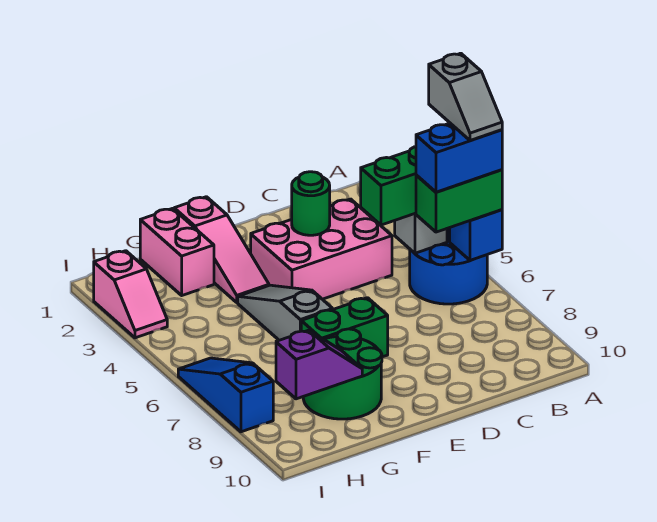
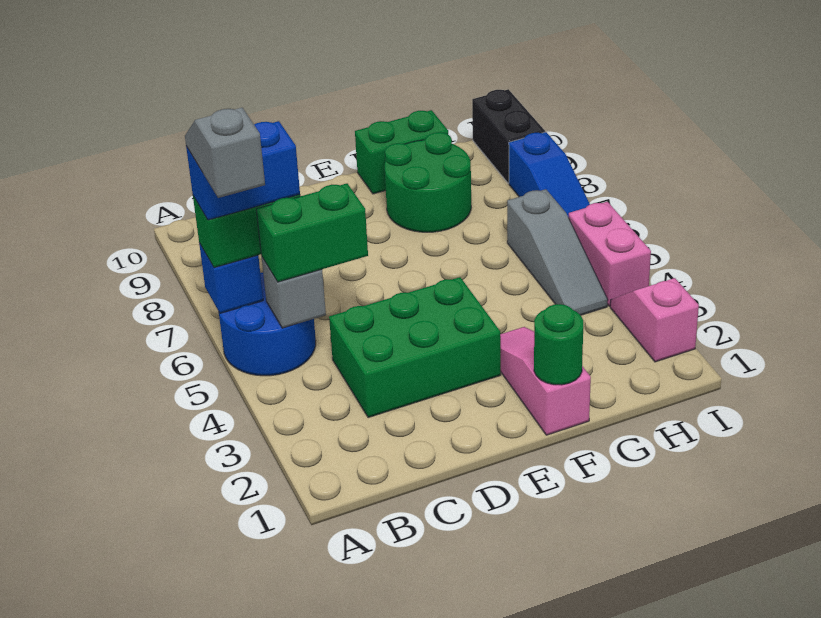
pink 2x3 brick [251,199,392,299] -> green 2x3 brick [329,277,501,418]
green 1x1 round brick [292,172,330,235] -> green 1x1 round brick moved to [534,304,583,385]
green 1x2 brick [301,298,388,357] -> green 1x2 brick moved to [355,110,448,194]
grey 1x3 slope [238,285,333,340] -> grey 1x3 slope moved to [507,189,608,315]
pink 1x2 brick [140,209,214,295] -> pink 1x2 brick moved to [569,202,651,306]
purple 1x2 slope [276,330,362,399] -> none
none -> black 1x2 brick [472,89,545,183]

